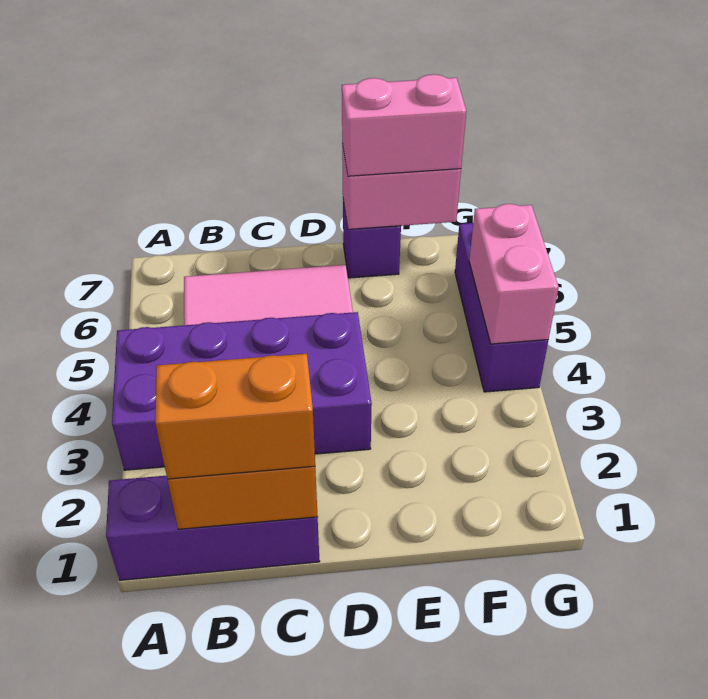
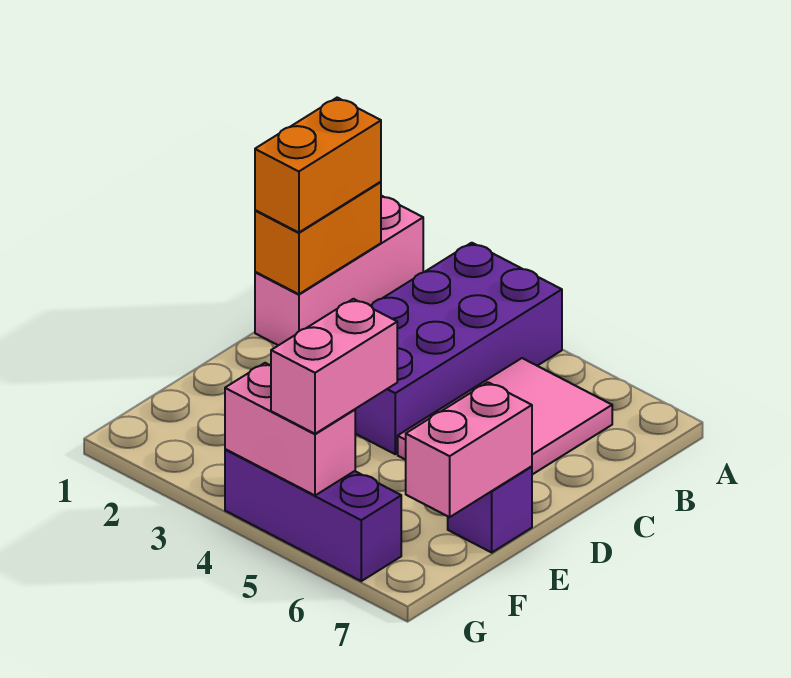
purple 1x3 brick [106,476,320,580] -> pink 1x3 brick [255,196,423,345]
pink 1x2 brick [342,74,466,176] -> pink 1x2 brick moved to [271,299,397,434]

